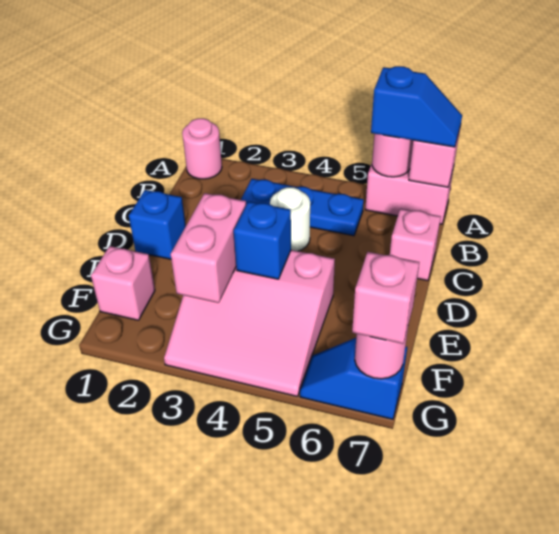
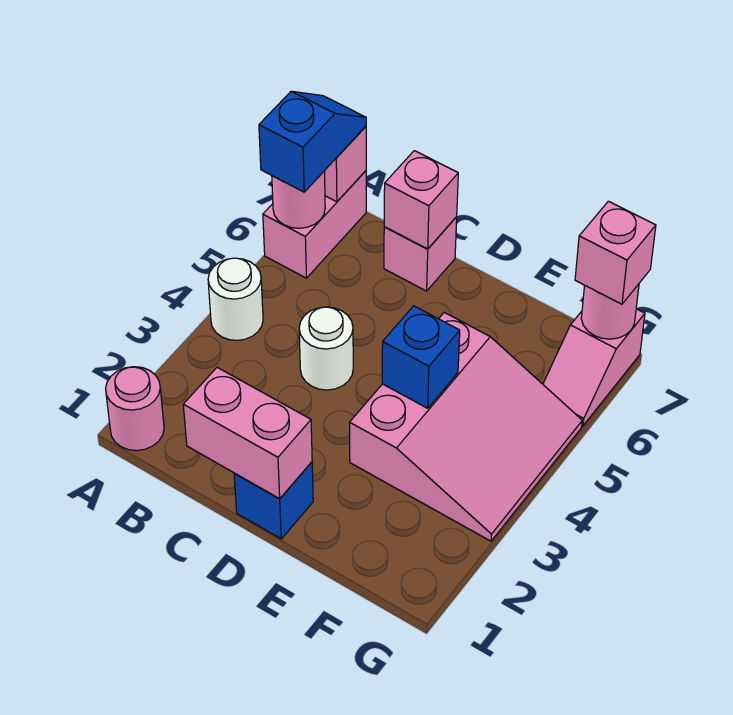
none -> white 1x1 round brick [208,258,263,340]
blue 1x3 plate [241,179,364,236] -> none
pink 1x2 brick [171,193,246,303] -> pink 1x2 brick moved to [183,367,312,499]
pink 1x1 brick [91,246,155,320] -> pink 1x1 brick moved to [384,151,458,249]
blue 1x2 slope [300,338,407,419] -> pink 1x2 slope [543,309,645,426]

